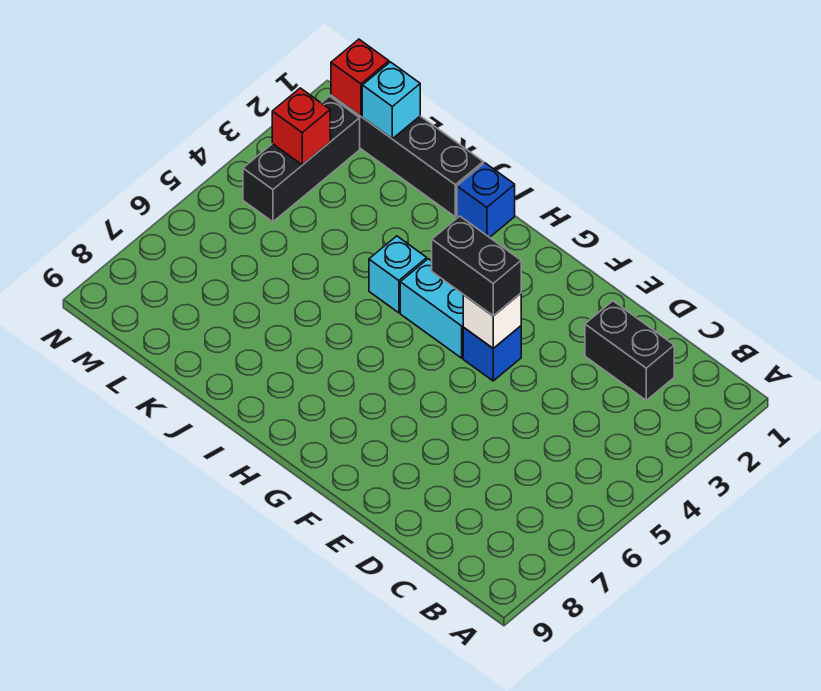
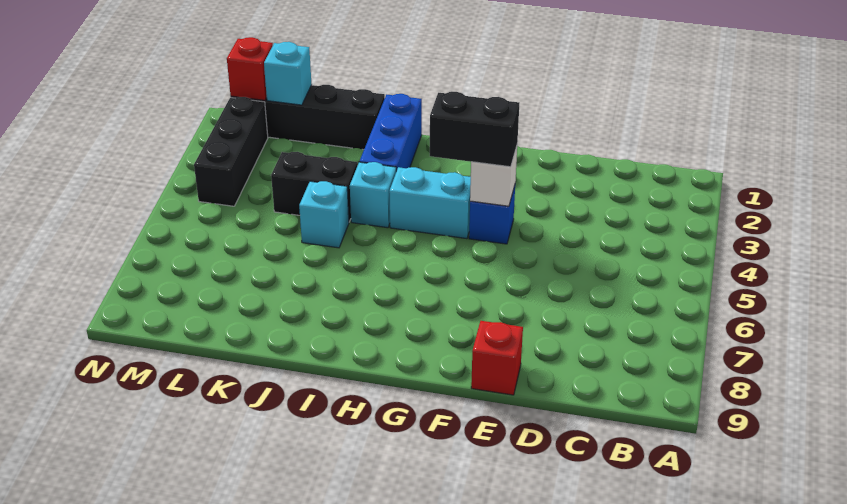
black 1x2 brick [585,301,674,400] -> black 1x2 brick moved to [271,152,357,222]
blue 1x1 brick [457,163,515,237] -> blue 1x3 brick [360,94,422,171]
none -> cyan 1x1 brick [299,181,349,248]
red 1x1 brick [272,88,330,165] -> red 1x1 brick moved to [471,321,523,395]

